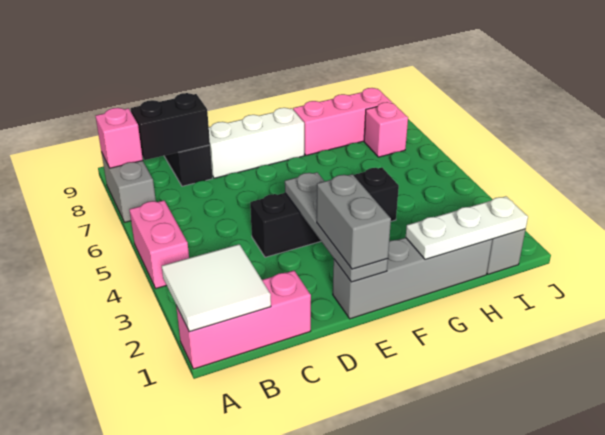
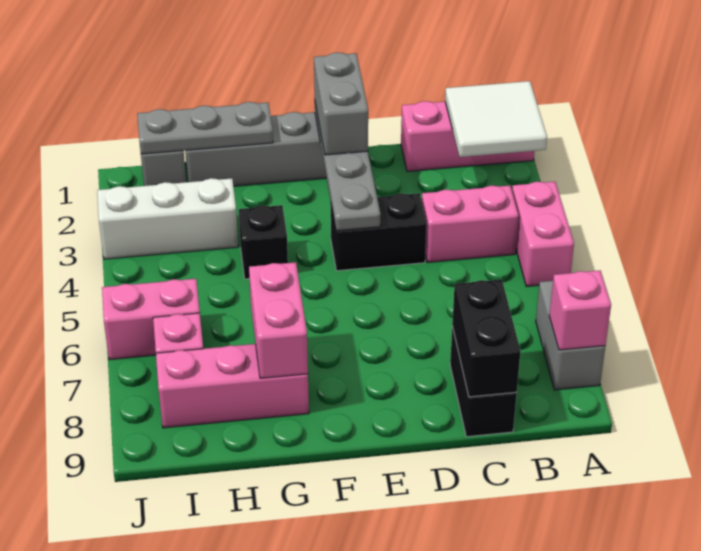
none -> pink 1x2 brick [422,186,519,262]
black 1x2 brick [131,93,210,160] -> black 1x2 brick turned to [452,279,521,397]
white 1x3 brick [209,108,304,178] -> white 1x3 brick moved to [97,178,238,259]
white 1x3 plate [406,196,528,260] -> grey 1x3 plate [137,102,273,154]
none -> pink 1x2 brick [249,262,308,378]
none -> pink 1x2 brick [102,279,200,360]

